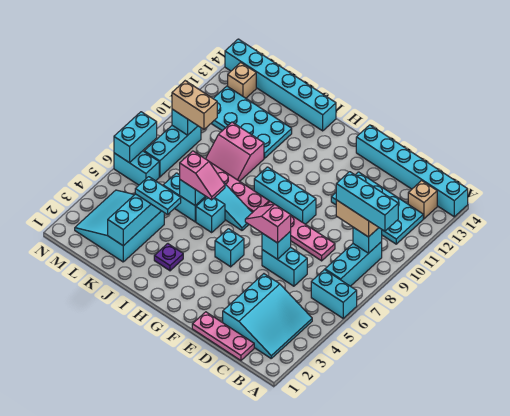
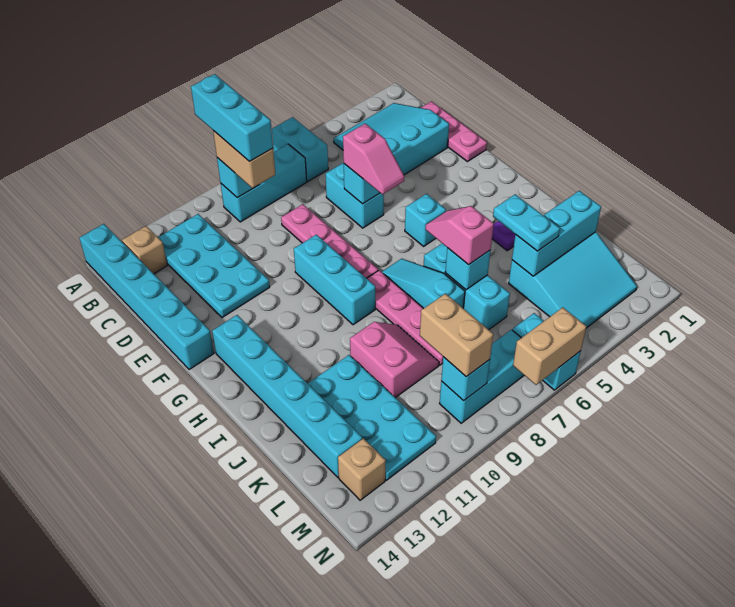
cyan 1x6 brick [225,39,336,131] -> cyan 1x6 brick moved to [212,315,362,477]
cyan 1x2 brick [114,112,157,163] -> tan 1x2 brick [513,307,586,385]

